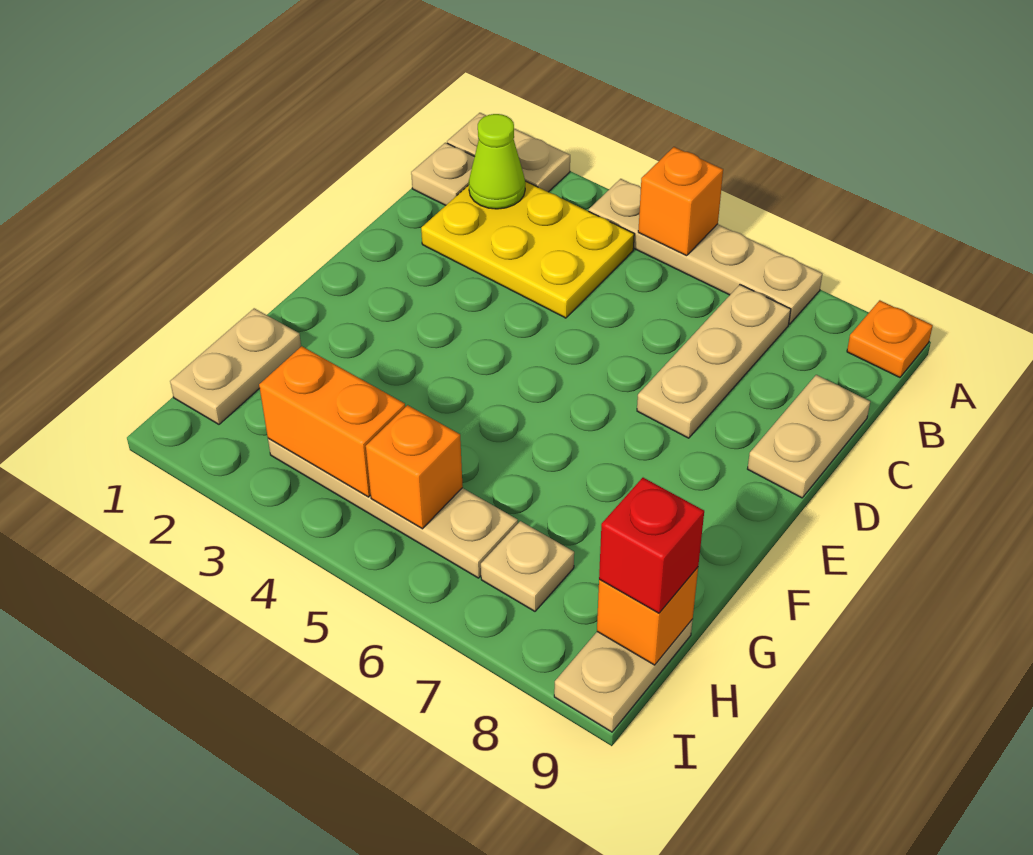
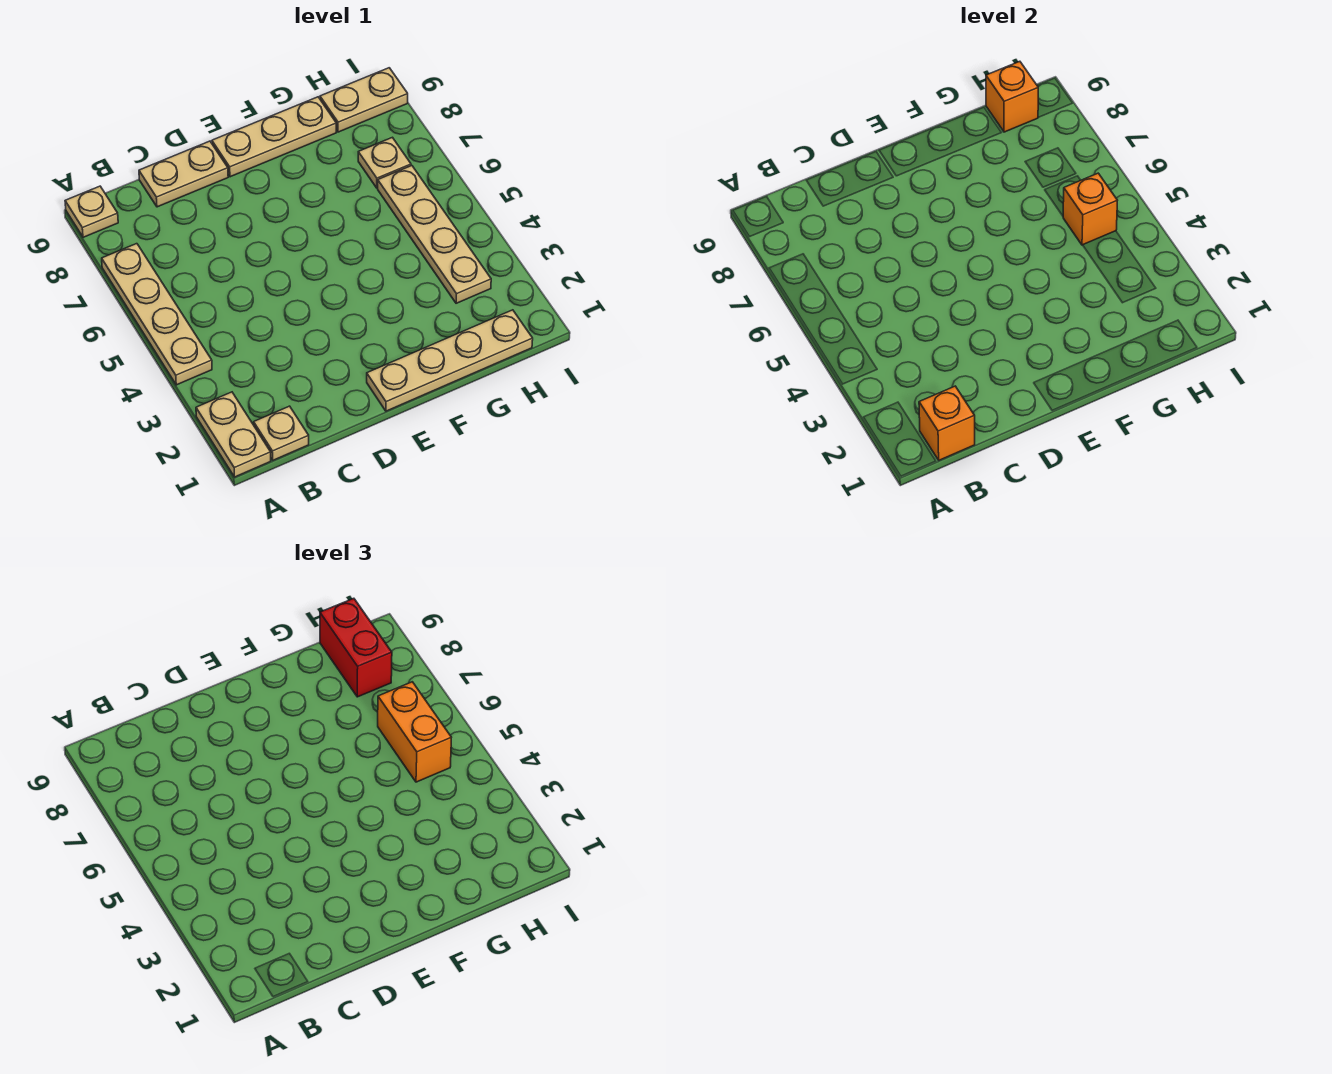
orange 1x1 brick [638,147,723,256] -> orange 1x1 brick moved to [919,386,975,460]
orange 1x1 plate [847,300,933,377] -> tan 1x1 plate [65,186,118,237]
yellow 2x3 plate [421,181,634,318] -> none
lime 1x1 cone [469,114,525,209] -> none
tan 1x3 plate [637,285,791,438] -> tan 1x3 plate moved to [212,97,336,177]
tan 1x2 plate [170,308,301,424] -> tan 1x4 plate [367,310,533,411]
orange 1x2 brick [259,346,405,497] -> orange 1x2 brick moved to [378,682,451,782]
red 1x1 brick [599,478,704,613] -> red 1x2 brick [320,598,392,697]

